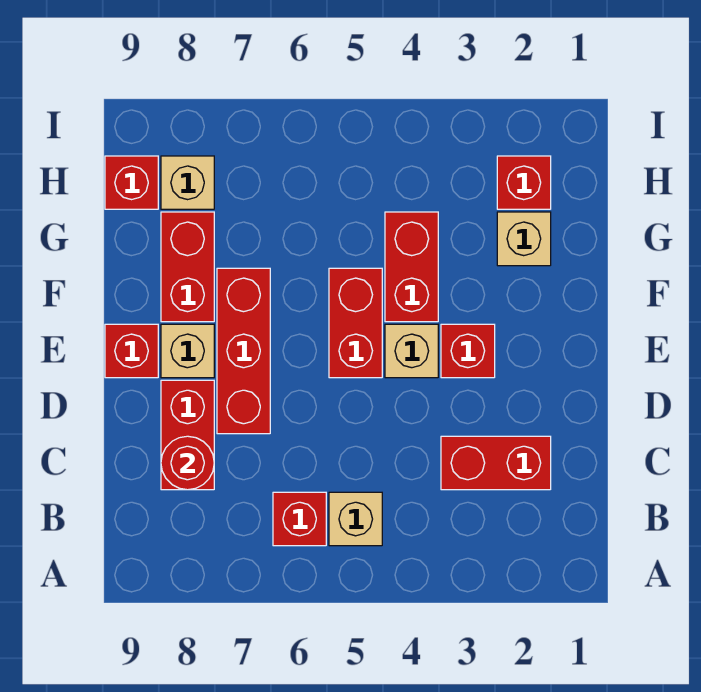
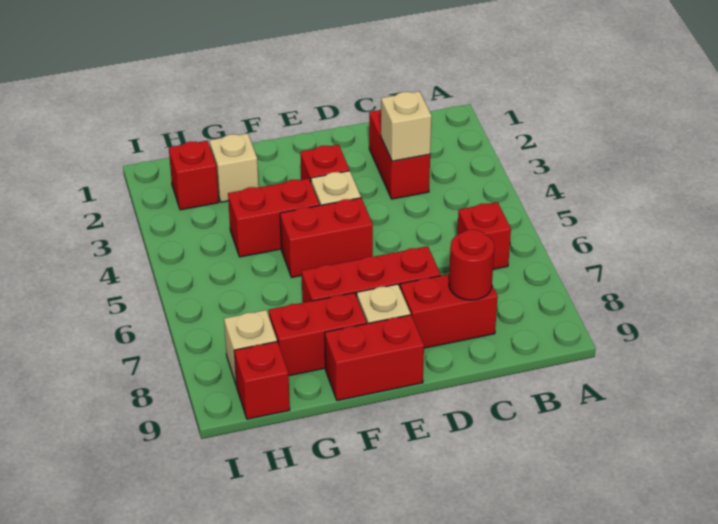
tan 1x1 brick [329,492,382,546] -> tan 1x1 brick moved to [381,91,432,161]
red 1x1 brick [105,324,158,378] -> red 1x2 brick [325,315,424,401]

